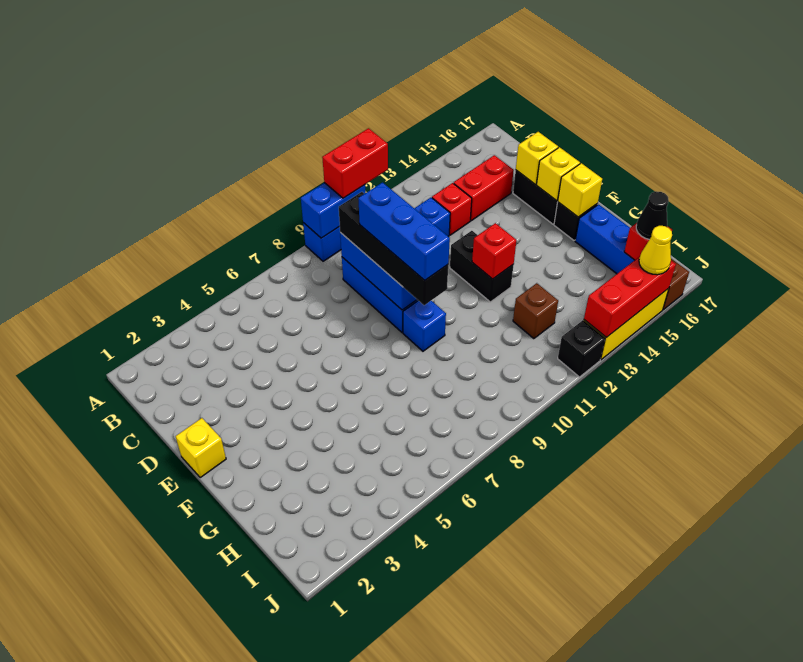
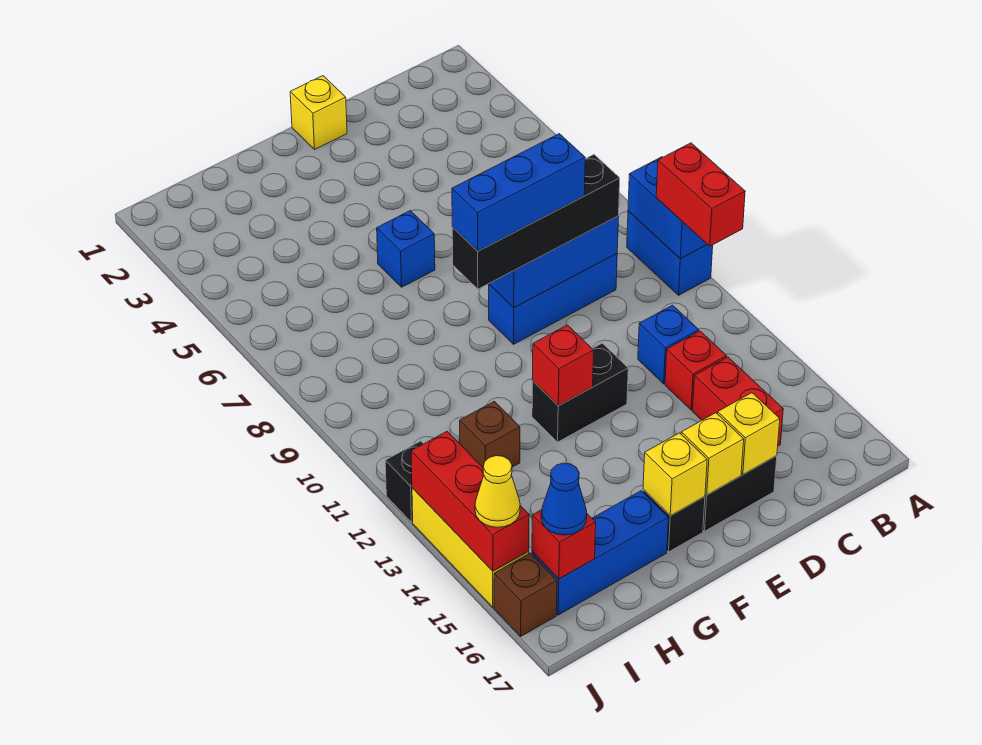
blue 1x1 brick [403,301,446,351] -> blue 1x1 brick moved to [377,211,435,287]
black 1x1 cone [636,191,669,239] -> blue 1x1 cone [541,463,587,535]

